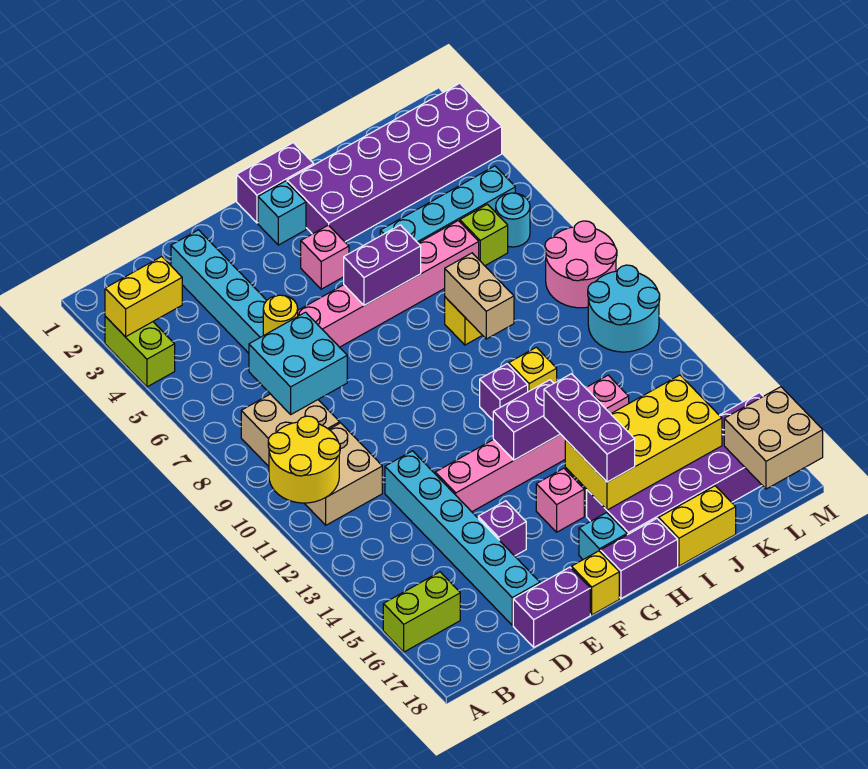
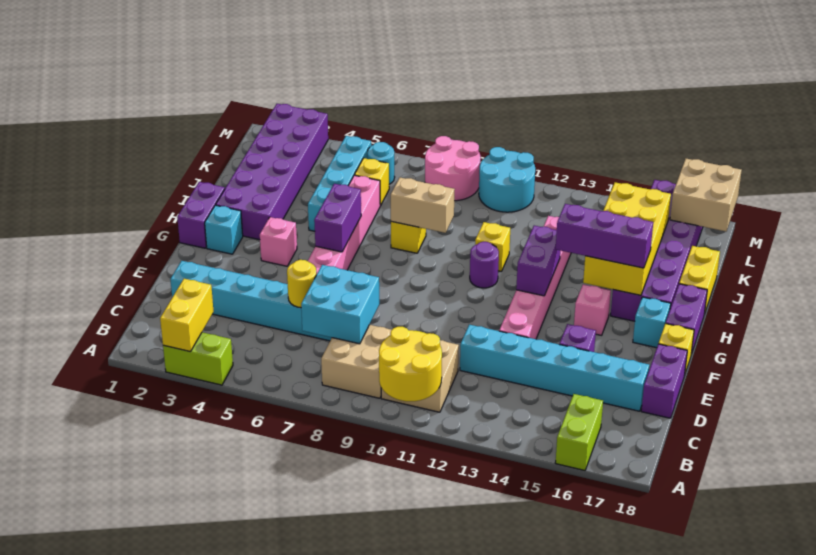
purple 1x1 brick [480,364,528,420] -> purple 1x1 round brick [470,242,499,288]
lime 1x1 brick [460,204,508,266] -> yellow 1x1 brick [354,158,389,206]

